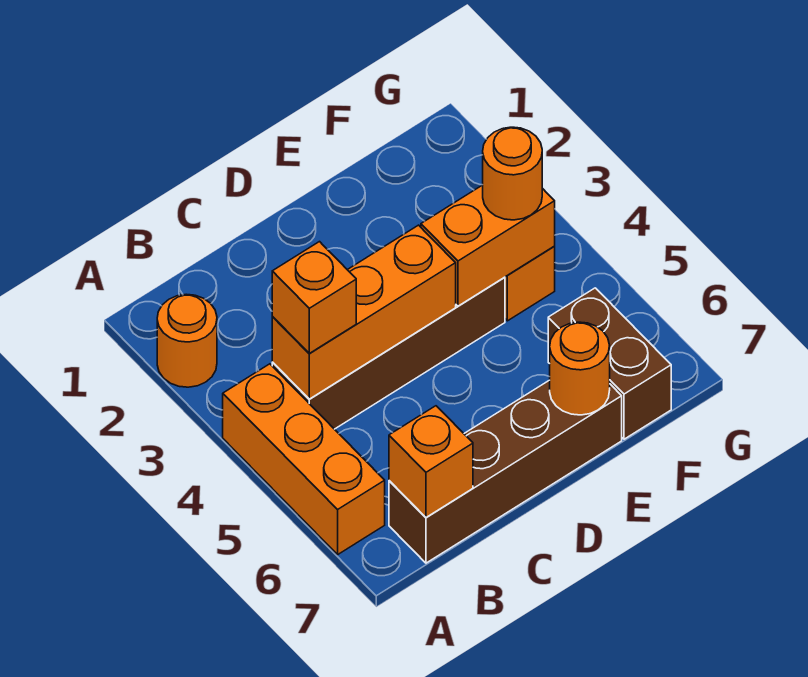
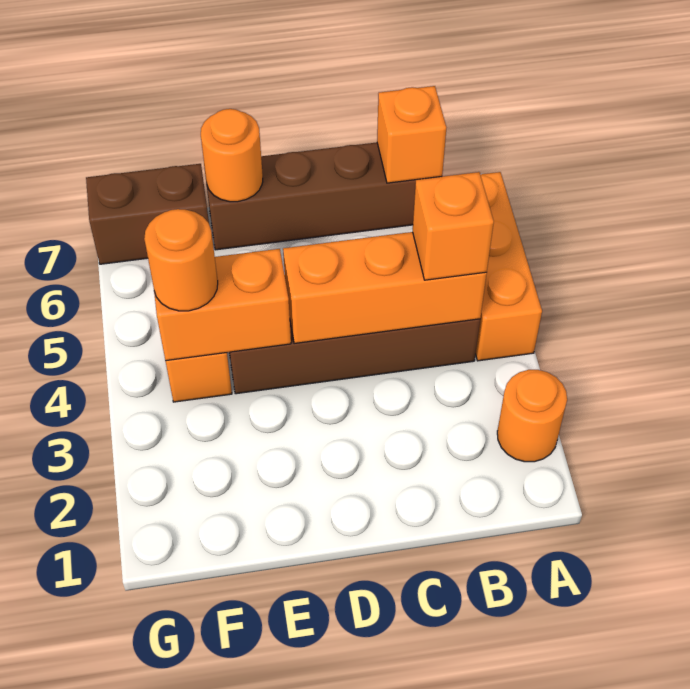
brown 1x2 brick [548,288,671,439] -> brown 1x2 brick turned to [86,164,209,264]

